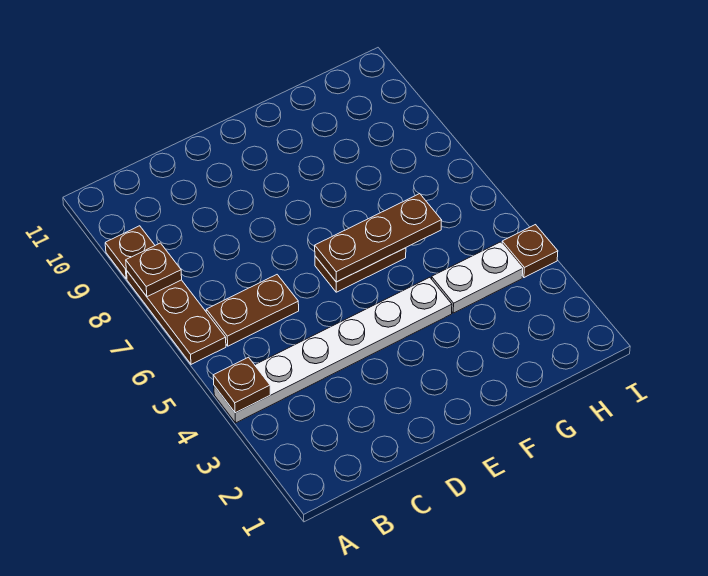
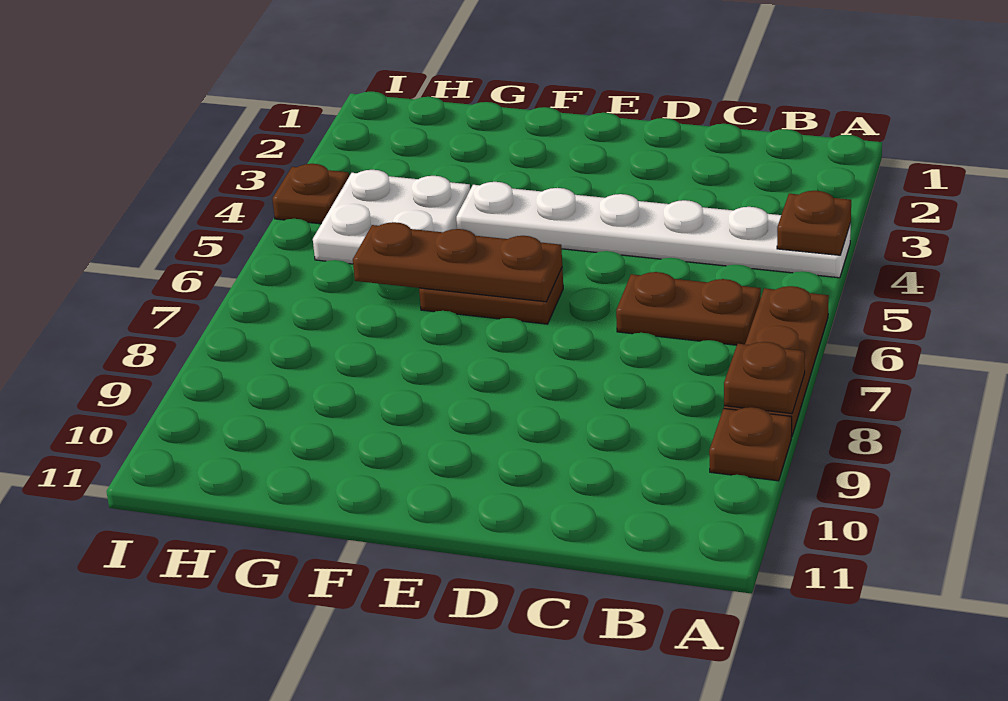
white 1x2 plate [432,242,523,313] -> white 2x2 plate [313,170,470,264]

